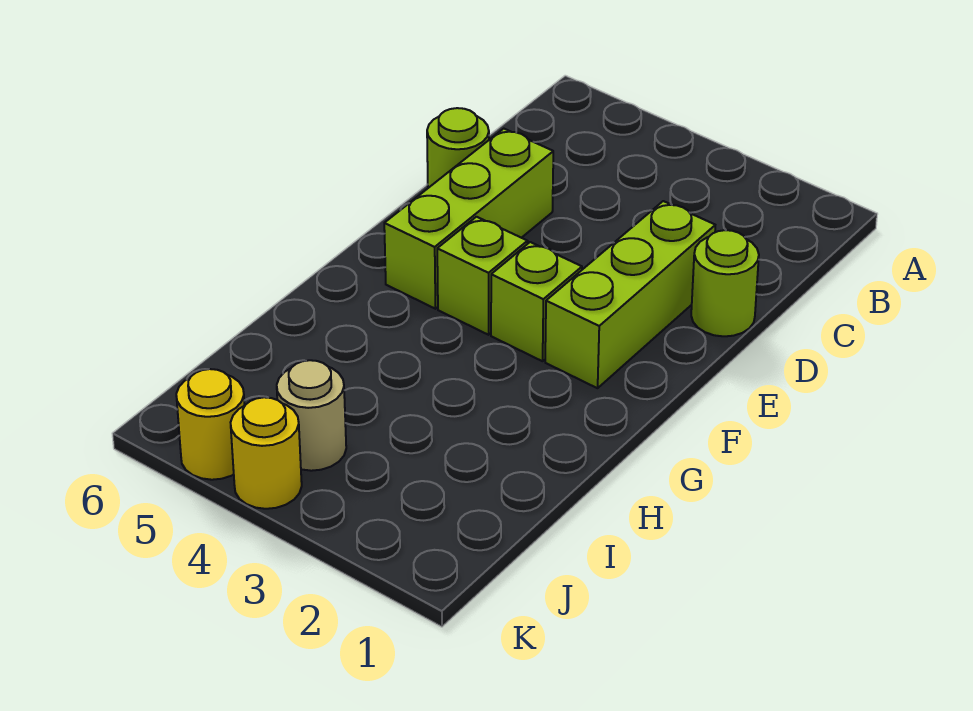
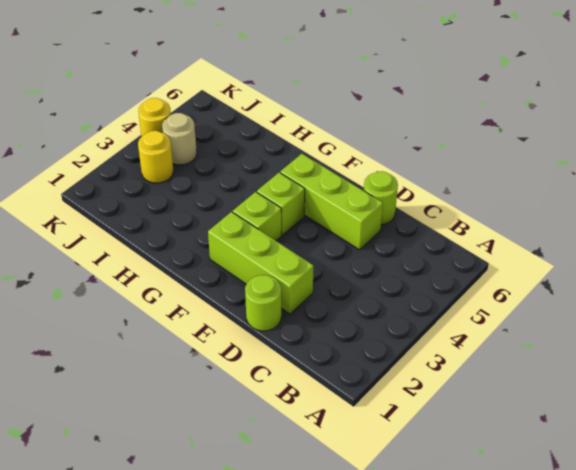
yellow 1x1 round brick [176,369,245,480] -> yellow 1x1 round brick moved to [138,131,173,183]

